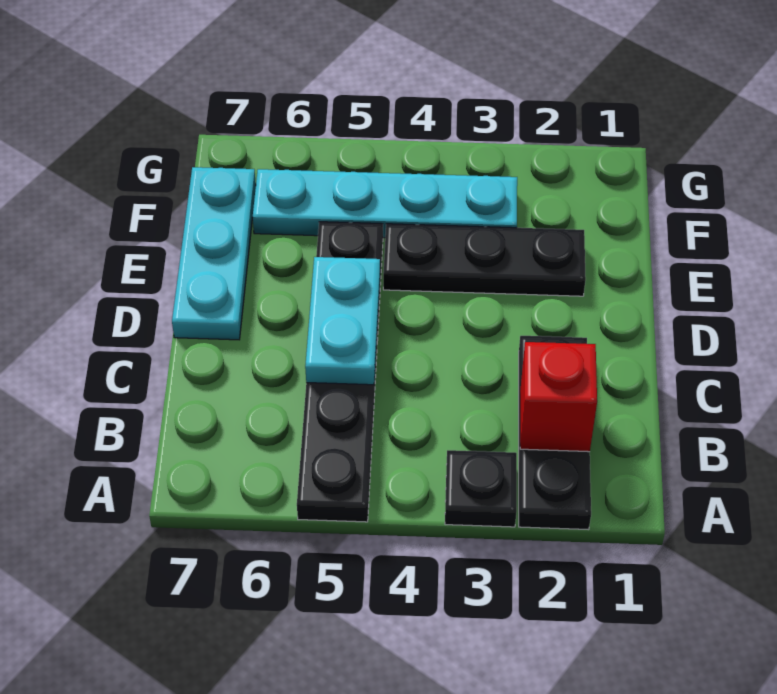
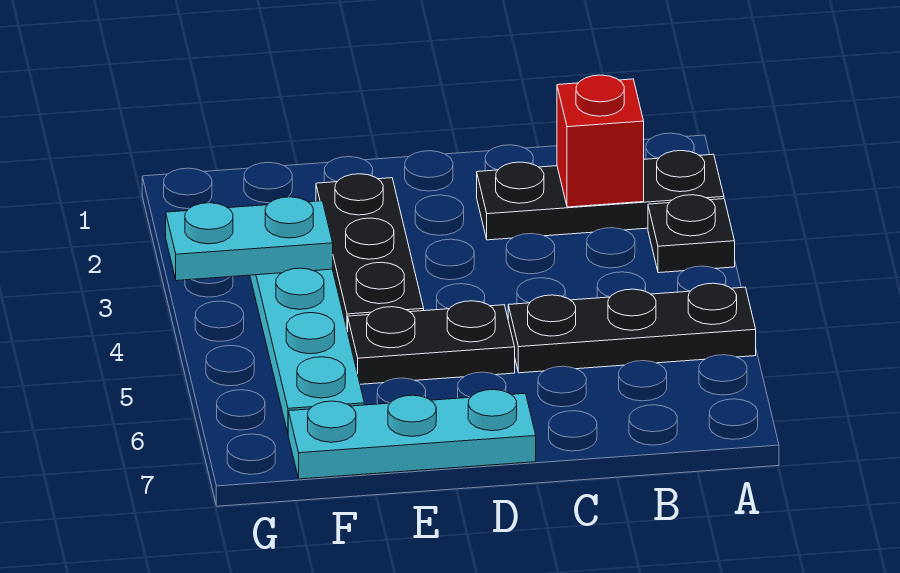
cyan 1x2 plate [305,257,380,385] -> cyan 1x2 plate moved to [166,197,333,281]

